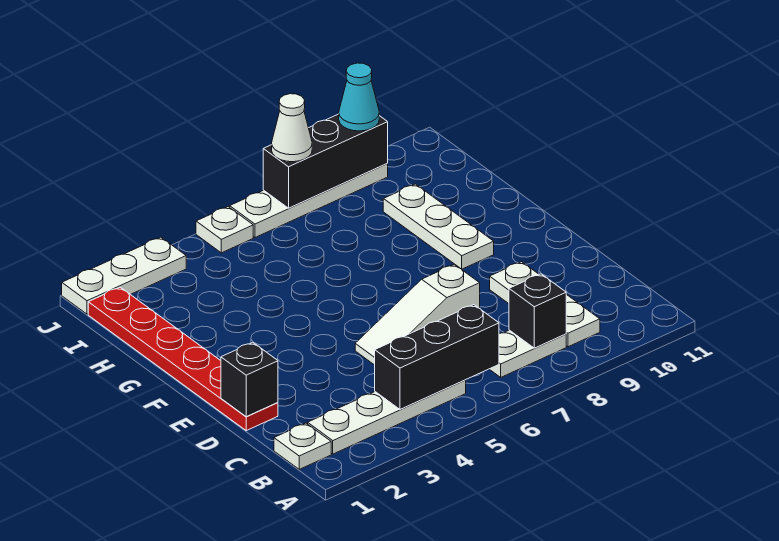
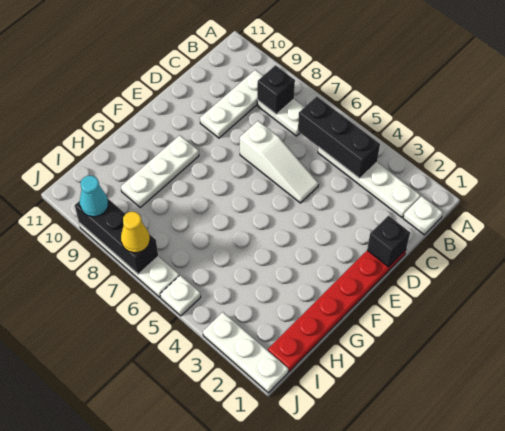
white 1x1 cone [272,94,312,162] -> yellow 1x1 cone [121,212,150,253]

